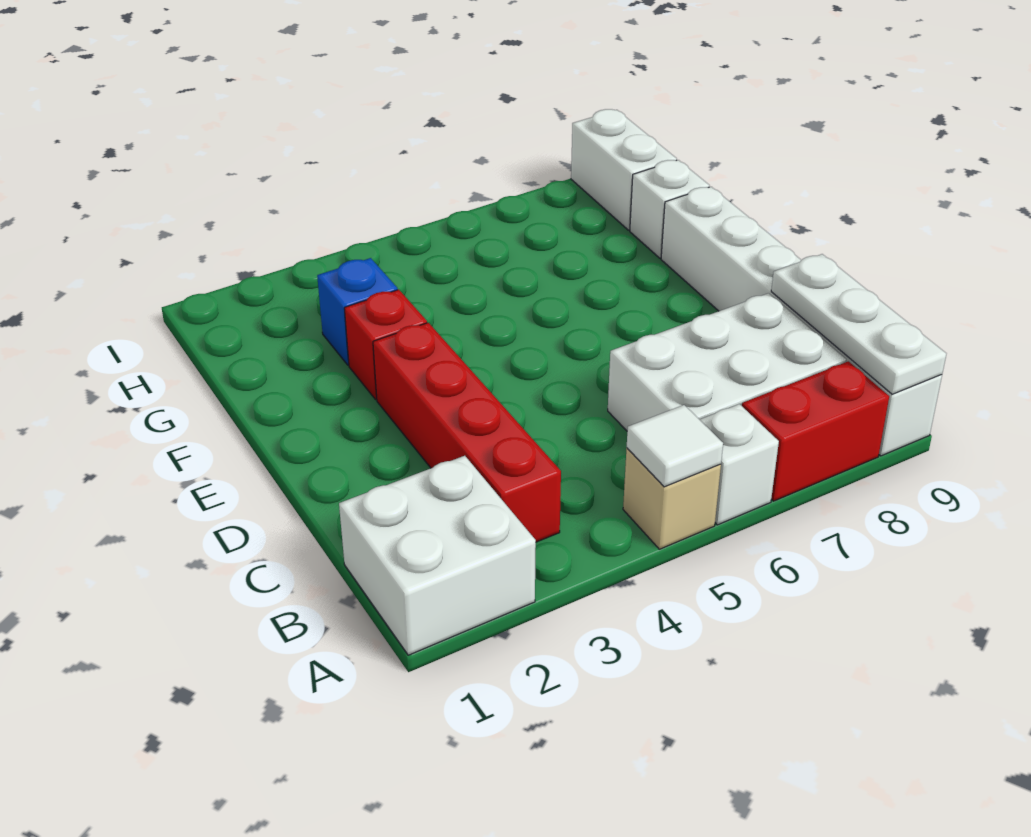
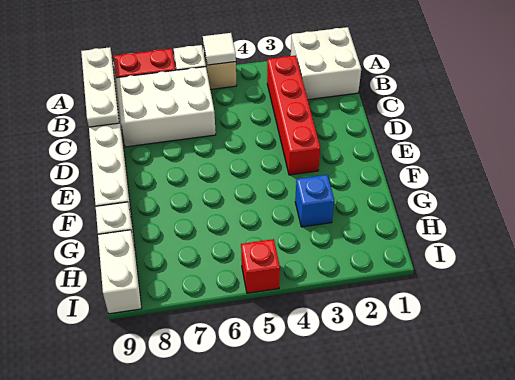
red 1x1 brick [344,290,427,400] -> red 1x1 brick moved to [241,239,280,293]

